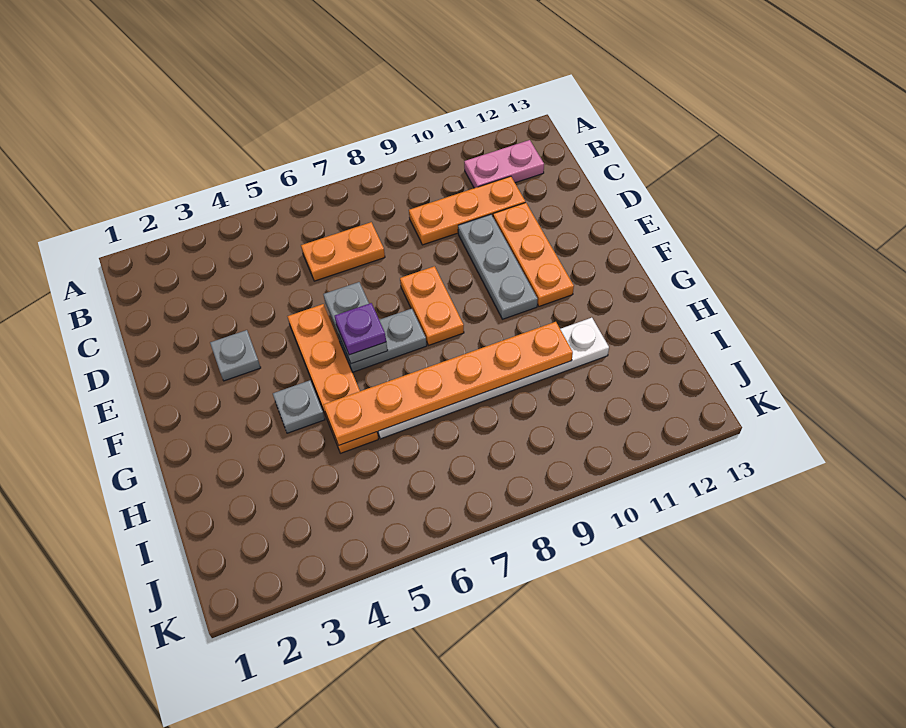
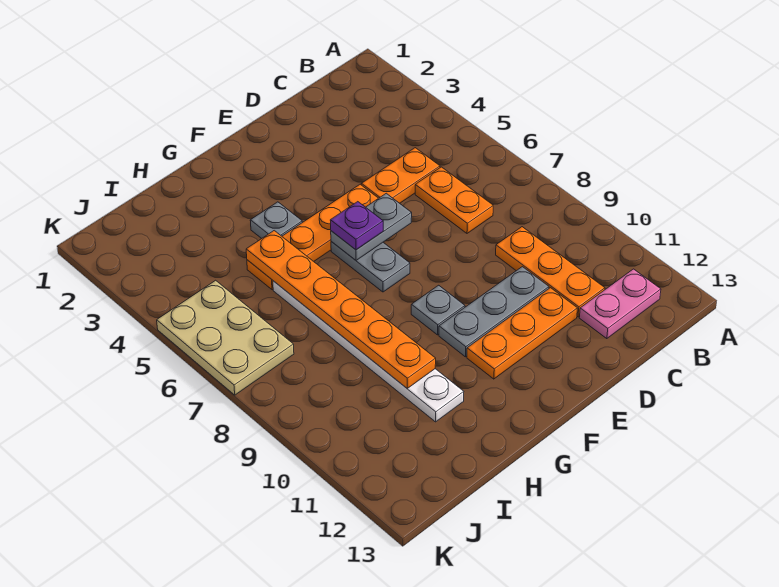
pink 1x2 plate [464,140,544,188] -> pink 1x2 plate turned to [579,269,661,339]
grey 1x1 plate [210,330,261,381] -> grey 1x1 plate moved to [411,285,465,335]
orange 1x2 plate [400,266,464,345] -> orange 1x2 plate moved to [361,148,440,203]
none -> tan 2x3 plate [157,280,294,395]

